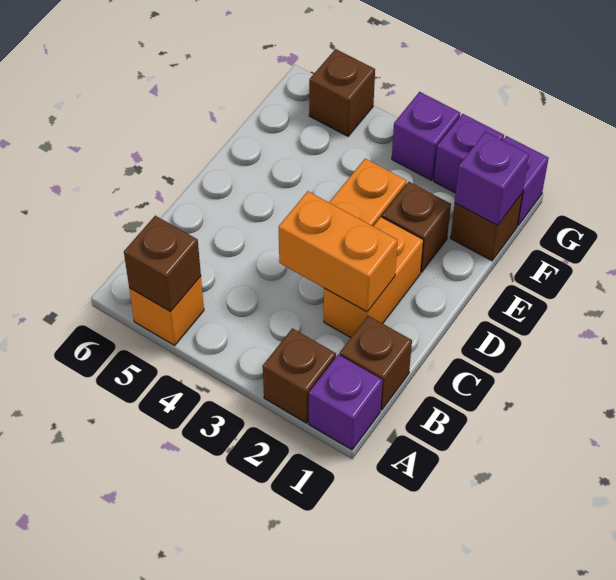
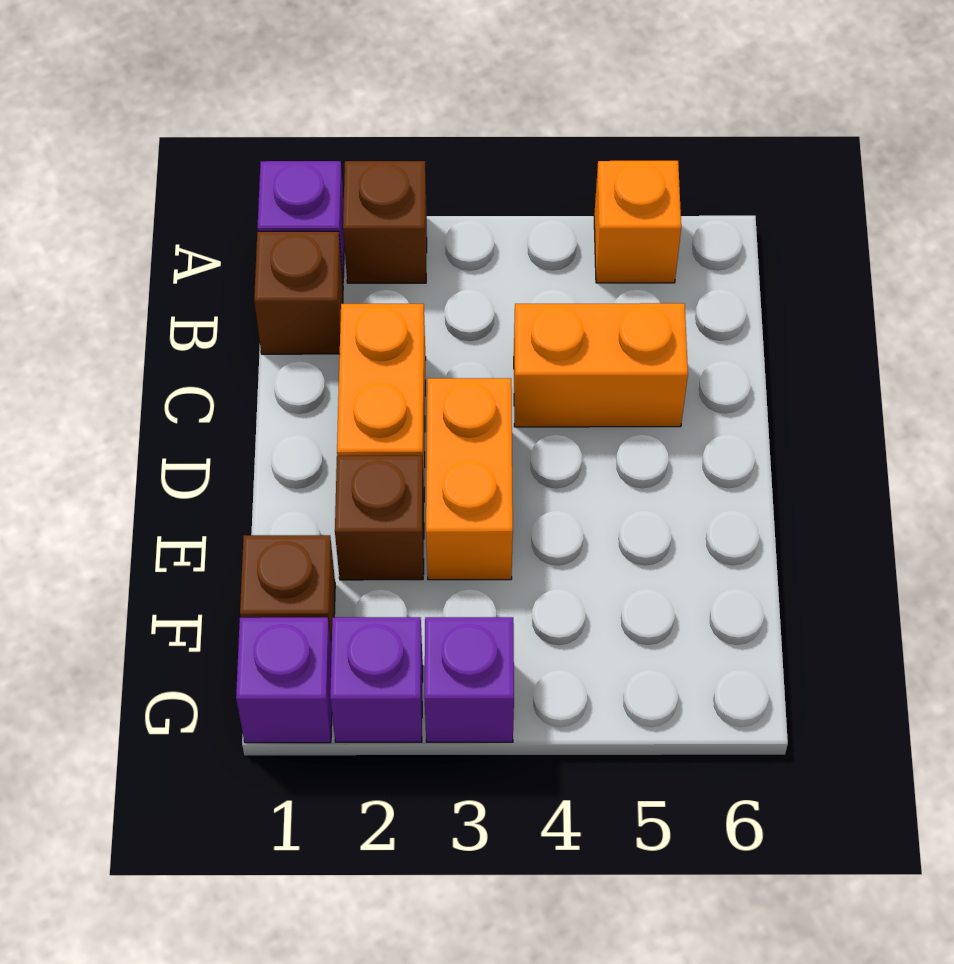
brown 1x1 brick [124,216,201,312] -> none
orange 1x2 brick [279,191,398,312] -> orange 1x2 brick moved to [514,303,688,427]
purple 1x1 brick [455,132,529,226] -> none
brown 1x1 brick [309,49,375,136] -> none

